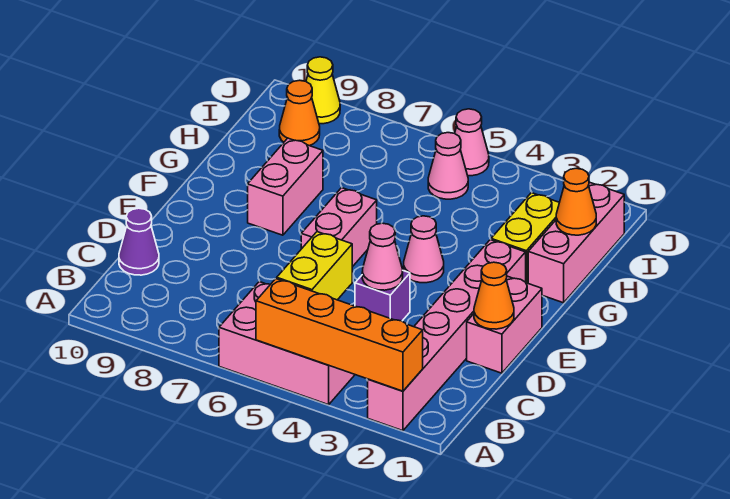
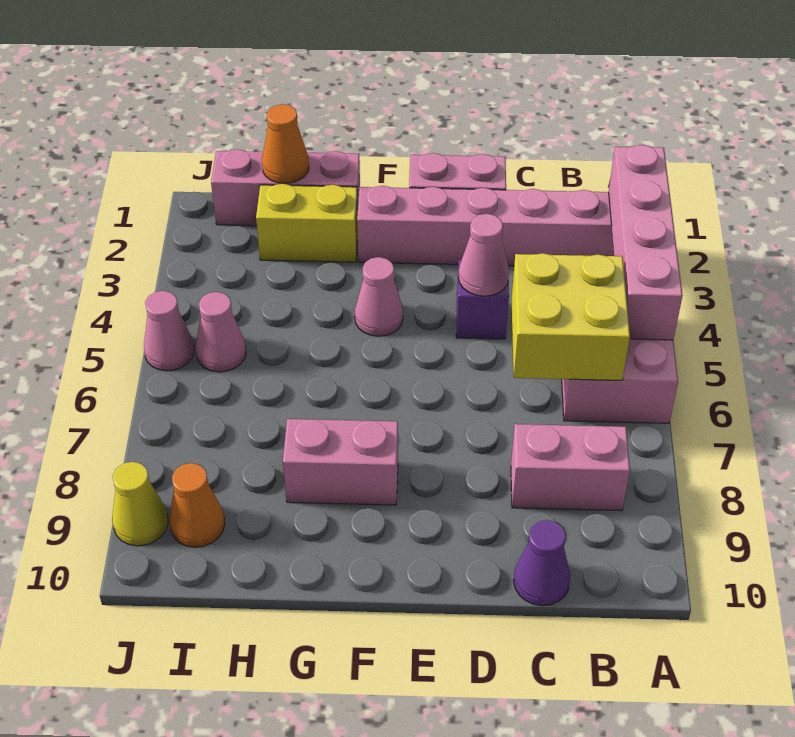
orange 1x4 brick [256,279,423,391] -> pink 1x4 brick [609,145,683,340]
yellow 1x2 brick [277,232,352,300] -> yellow 2x2 brick [512,253,630,380]
orange 1x1 cone [474,262,514,329] -> none
pink 1x2 brick [301,188,377,267] -> pink 1x2 brick moved to [511,424,630,511]

